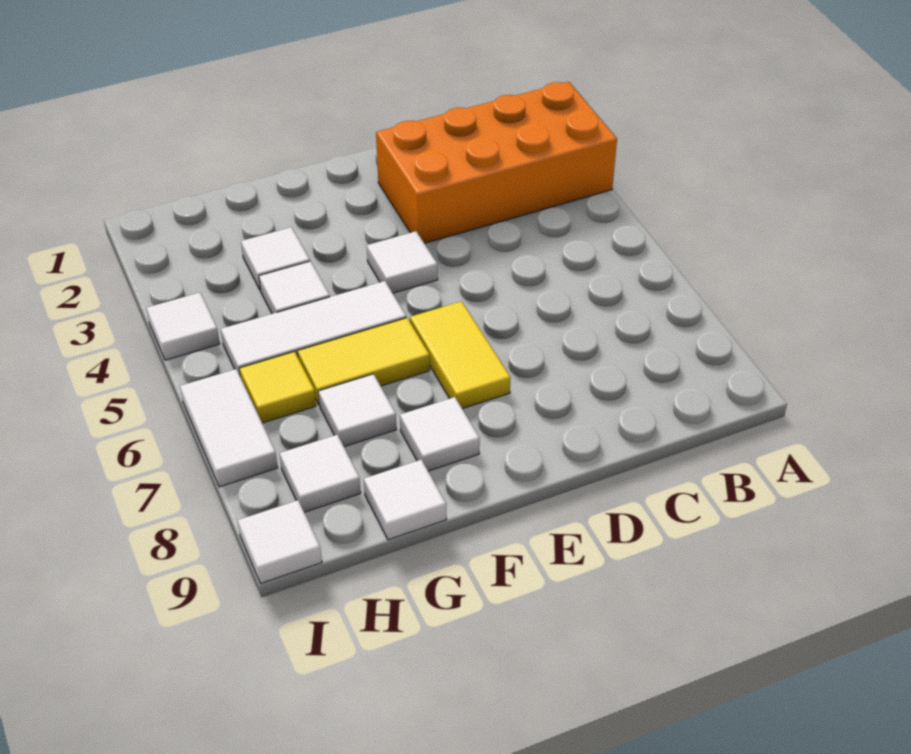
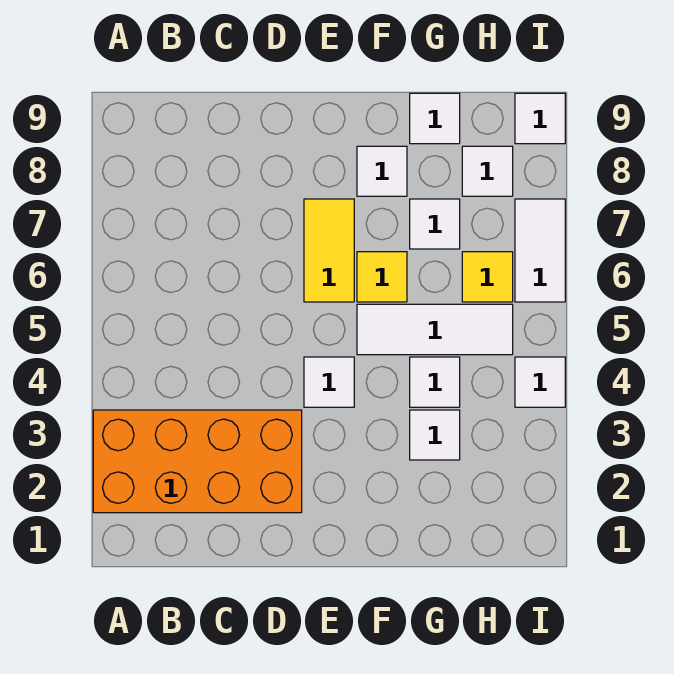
yellow 1x2 tile [298,318,430,405] -> yellow 1x1 tile [357,252,407,302]

